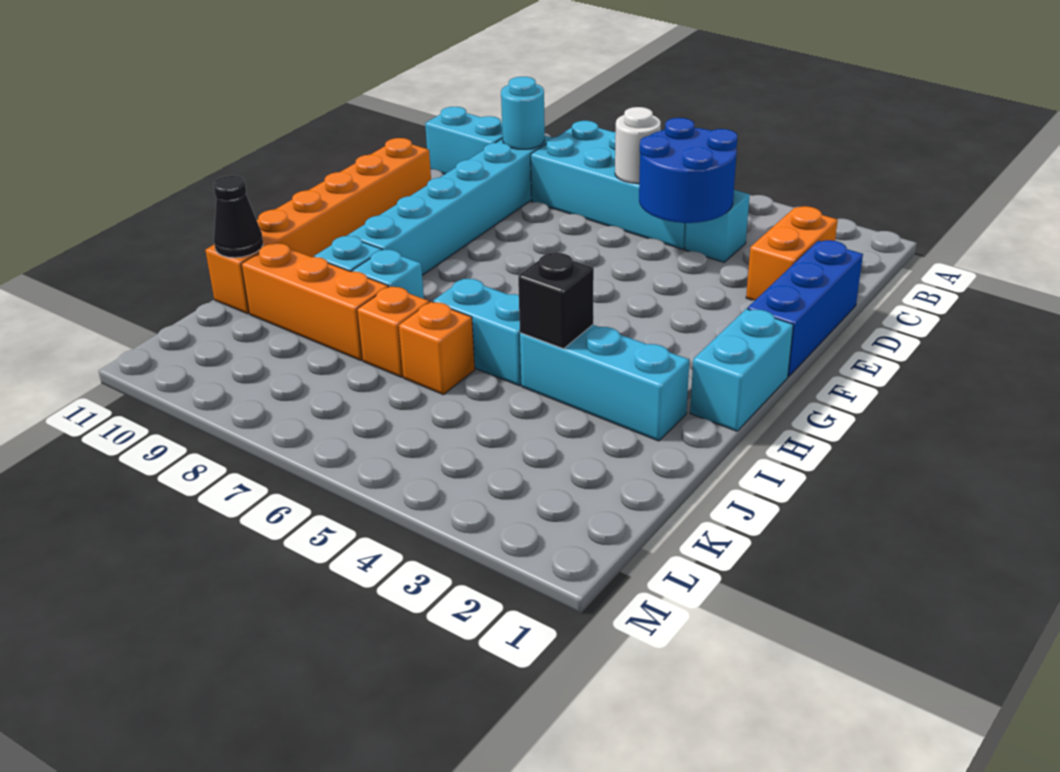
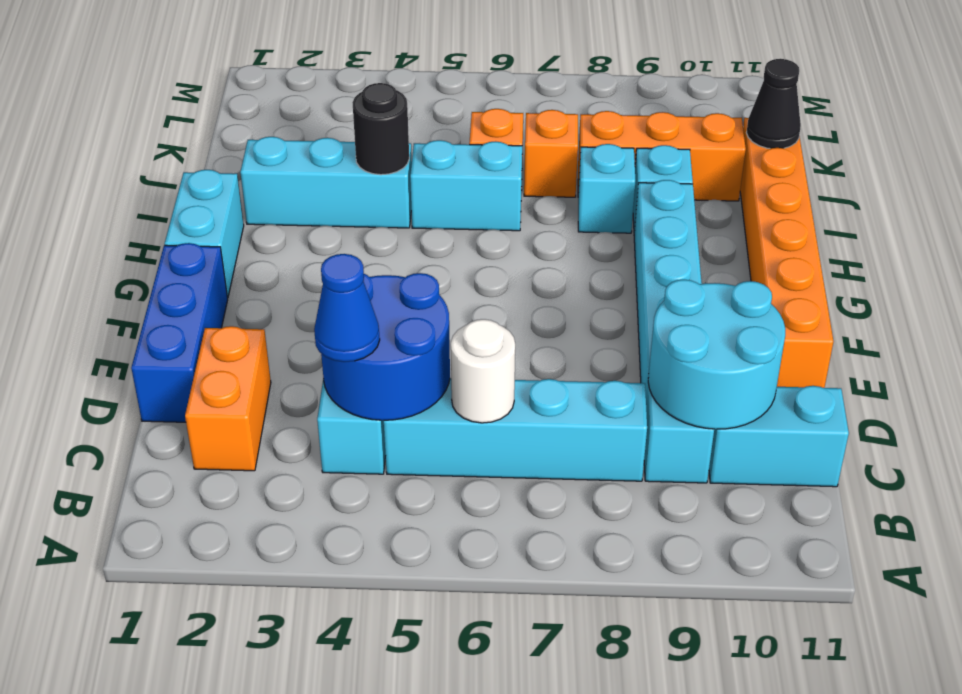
cyan 2x4 brick [531,121,686,249] -> cyan 1x4 brick [384,378,647,481]
none -> blue 1x1 cone [314,254,380,362]
cyan 1x1 round brick [501,77,545,149] -> cyan 2x2 round brick [648,280,785,429]
black 1x1 brick [518,253,594,349] -> black 1x1 round brick [352,83,409,175]

